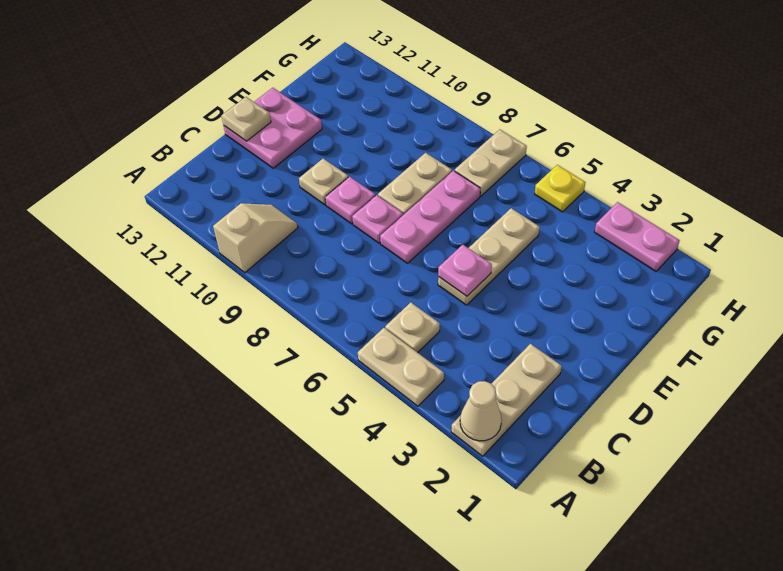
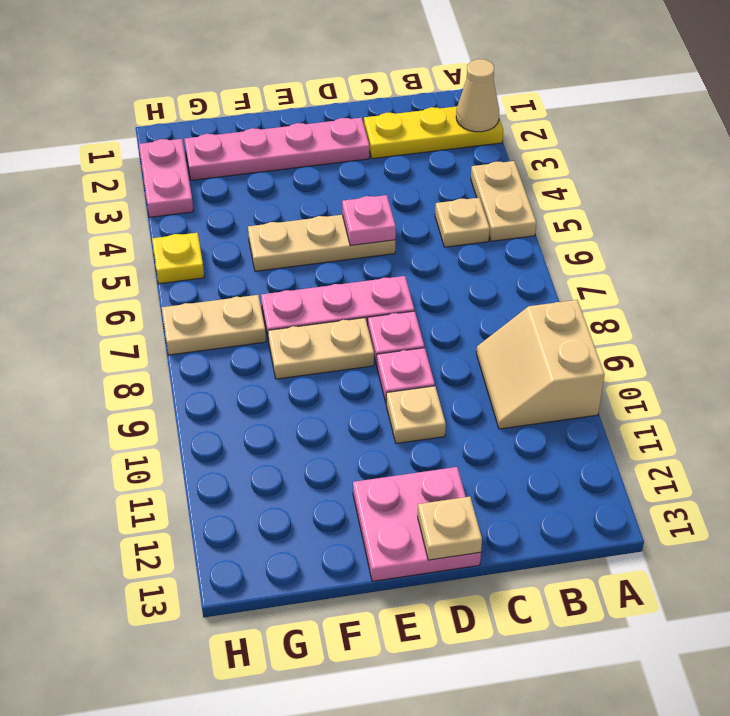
tan 1x3 plate [451,344,562,456] -> yellow 1x3 plate [364,106,503,159]
tan 1x2 slope [213,203,298,273] -> tan 2x2 slope [476,300,605,429]
none -> pink 1x4 plate [185,118,369,180]

